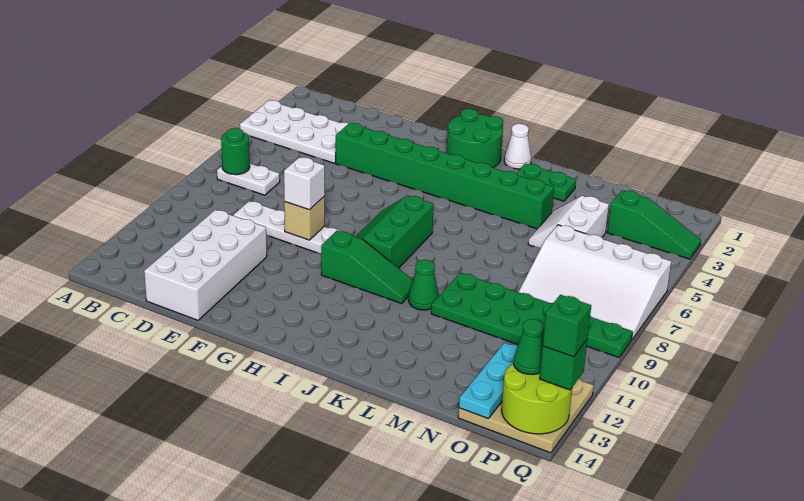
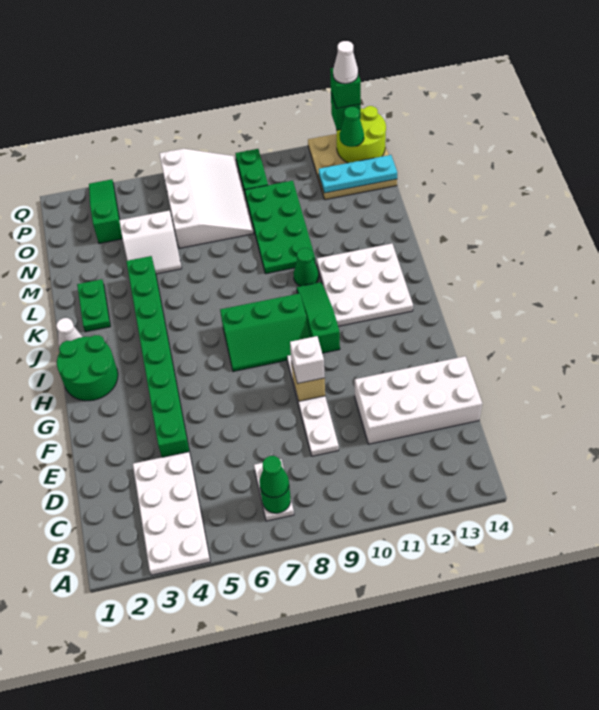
none -> green 1x1 cone [259,456,289,498]
none -> white 3x3 plate [317,244,413,326]
none -> white 1x1 cone [333,41,358,84]

